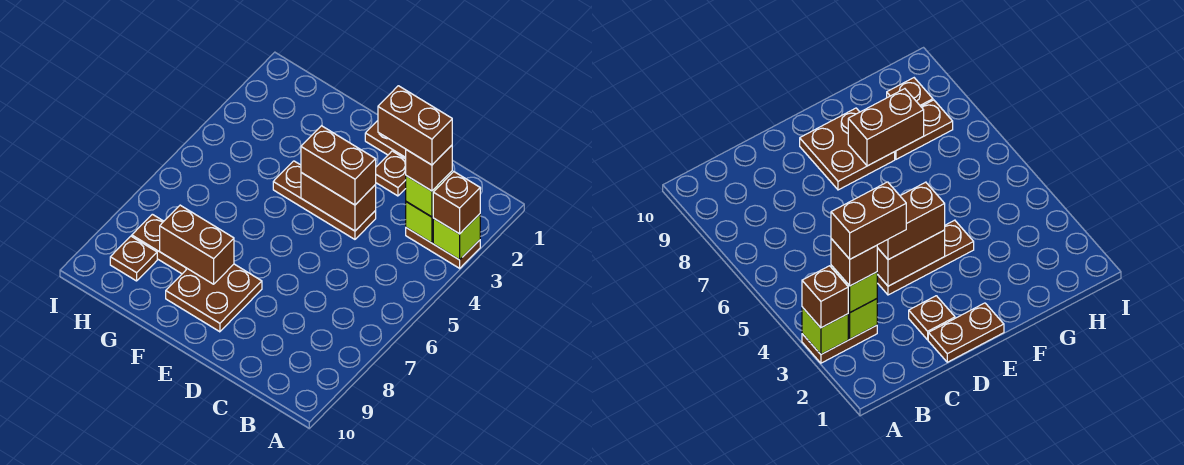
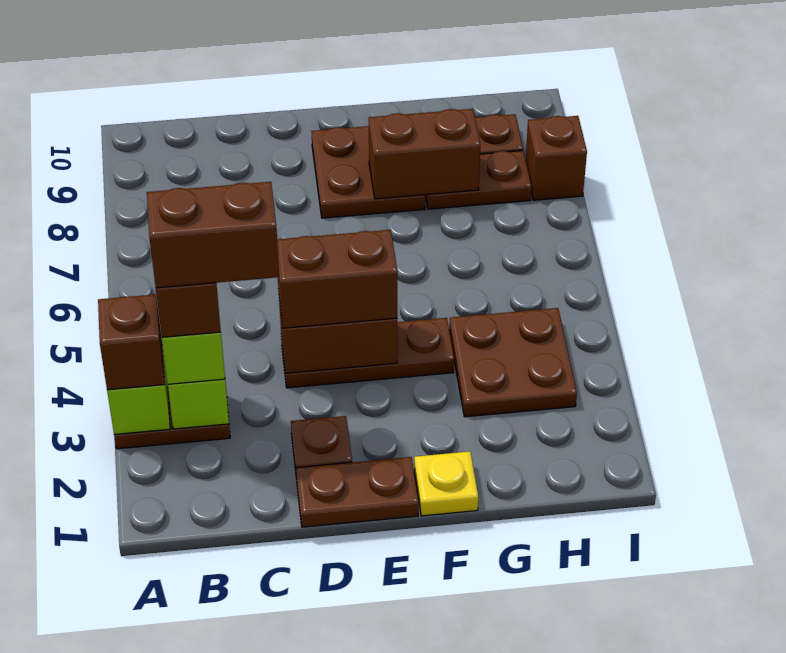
none -> yellow 1x1 plate [414,451,478,516]
none -> brown 2x2 plate [449,308,577,417]
none -> brown 1x1 brick [526,116,587,200]

